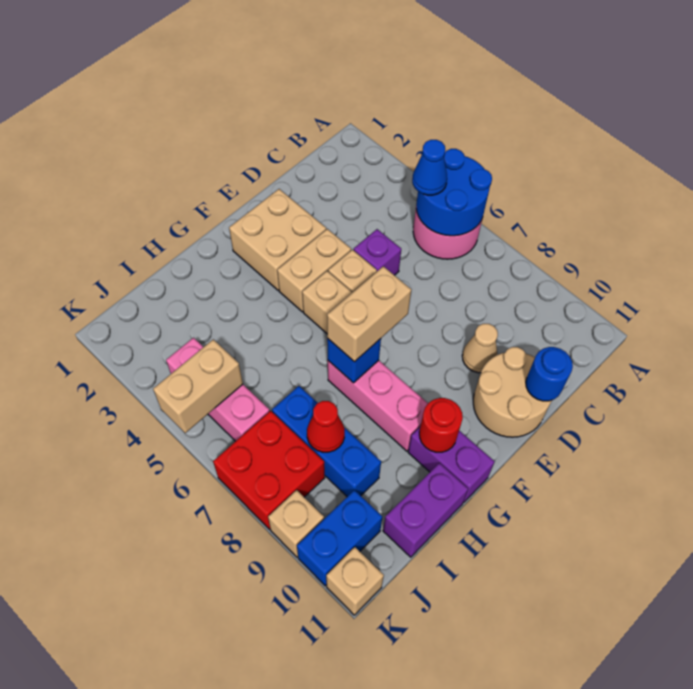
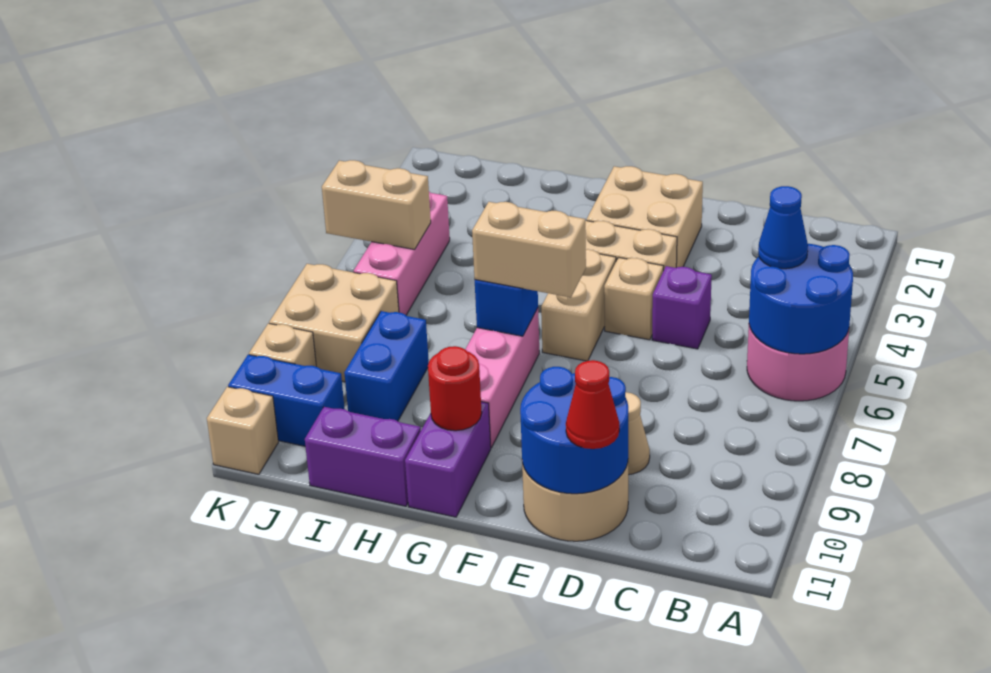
blue 1x1 round brick [526,347,573,401] -> blue 2x2 round brick [520,367,628,494]
blue 1x3 brick [272,386,381,497] -> blue 1x2 brick [344,311,429,421]
red 1x1 cone [307,401,345,452] -> red 1x1 cone moved to [566,360,619,449]
red 2x2 brick [213,411,325,529] -> tan 2x2 brick [269,264,399,382]

